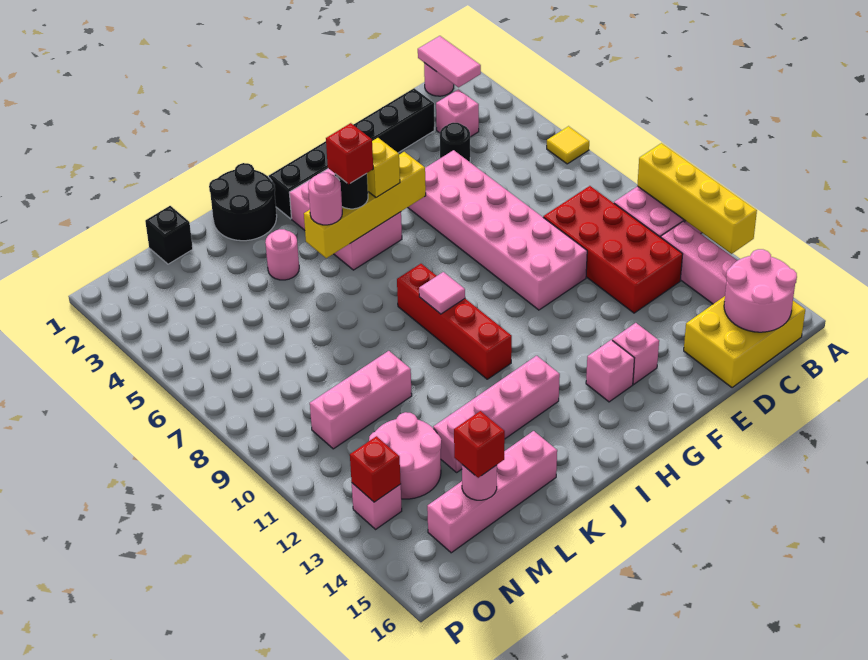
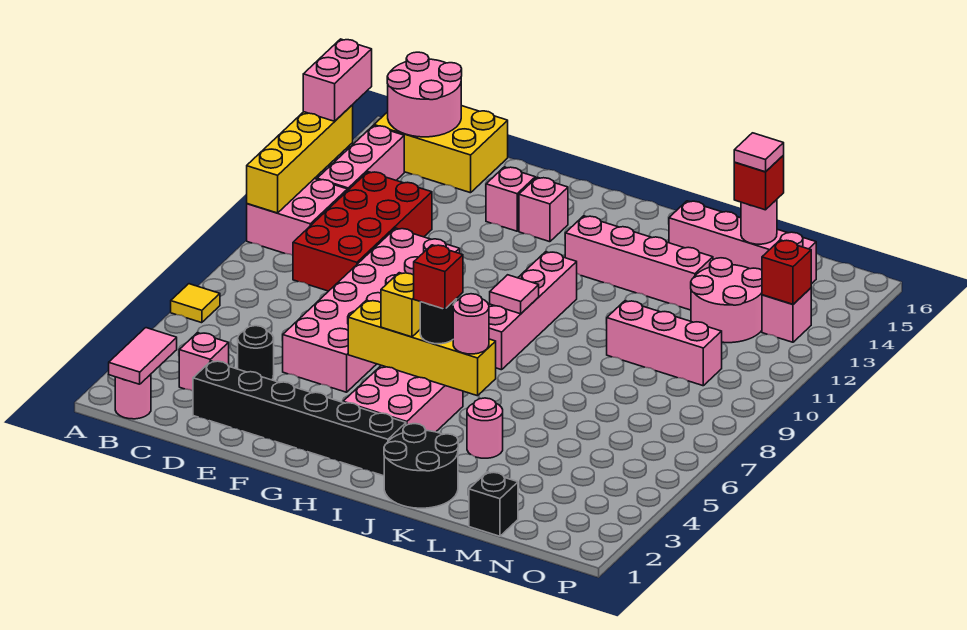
none -> pink 1x2 brick [303,39,372,121]
red 1x4 brick [397,264,512,379] -> pink 1x4 brick [489,252,577,370]
none -> pink 1x1 tile [734,133,784,172]

